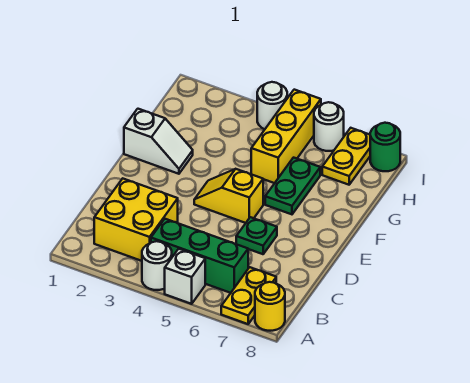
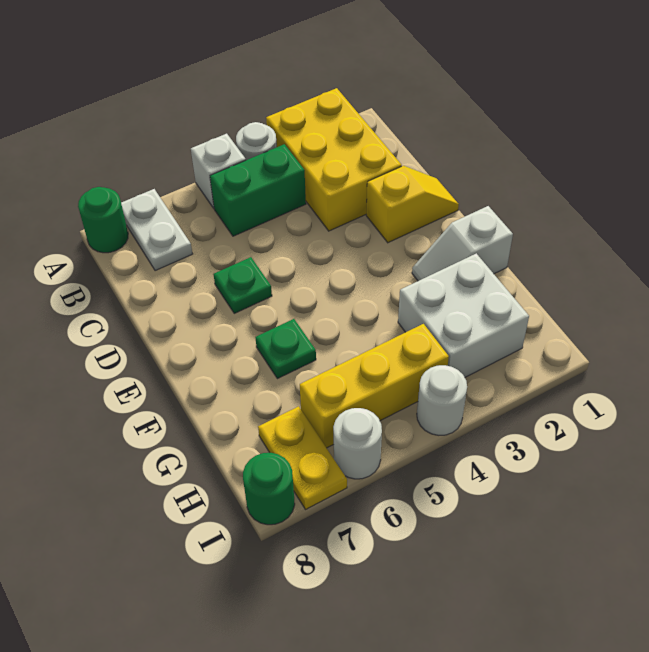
yellow 1x2 plate [221,267,276,324] -> white 1x2 plate [121,189,192,271]
yellow 1x1 round brick [255,282,285,331] -> green 1x1 round brick [78,187,128,253]
yellow 2x2 brick [94,179,178,261] -> yellow 2x3 brick [266,88,402,231]
green 1x3 brick [151,219,248,293] -> green 1x2 brick [210,144,306,236]
yellow 1x2 slope [194,169,263,223] -> yellow 1x2 slope moved to [366,166,459,243]
green 1x2 plate [265,158,320,214] -> green 1x1 plate [255,319,316,379]
none -> white 2x2 brick [398,253,529,377]
yellow 1x3 brick [251,90,321,183] -> yellow 1x3 brick turned to [300,324,449,448]

